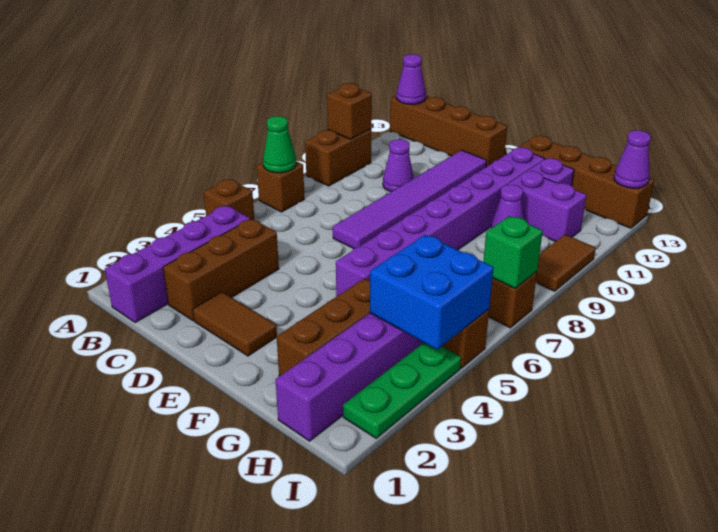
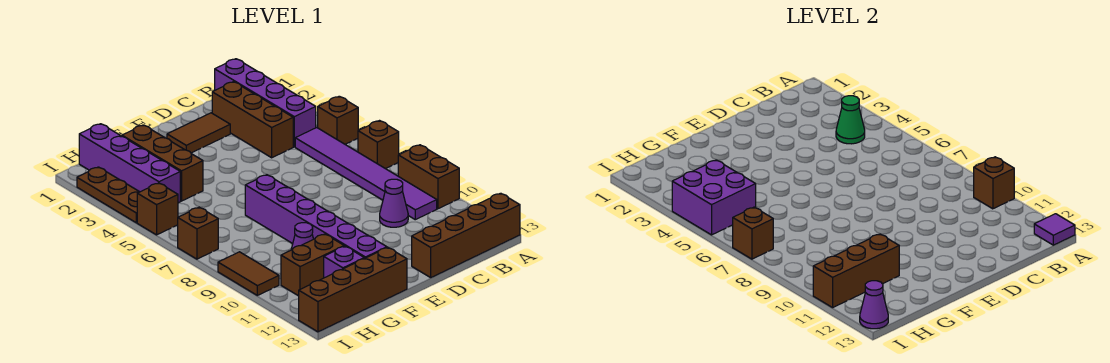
green 1x1 cone [263,116,296,173] -> green 1x1 cone moved to [836,96,865,144]
purple 1x1 cone [397,54,426,104] -> purple 1x1 tile [1034,214,1075,245]
purple 1x6 tile [333,150,487,249] -> purple 1x6 tile moved to [295,128,437,220]
purple 1x8 brick [336,147,544,297] -> purple 1x6 brick [245,175,387,258]
purple 1x2 brick [508,171,586,242] -> brown 1x2 brick [281,234,344,296]
none -> brown 1x3 brick [813,234,899,308]
blue 2x2 brick [370,235,494,350] -> purple 2x2 brick [672,160,756,235]
green 1x3 plate [343,343,461,438] -> brown 1x3 plate [77,167,139,223]
green 1x1 brick [483,216,543,288] -> brown 1x1 brick [733,207,773,259]

